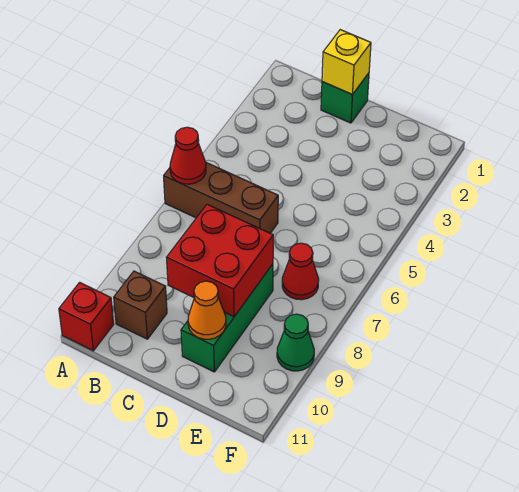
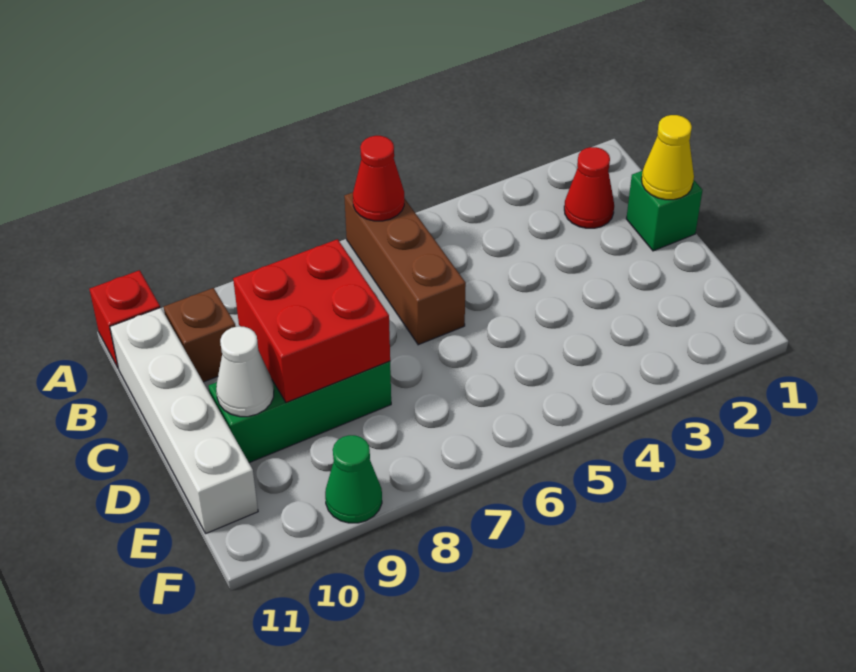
none -> white 1x4 brick [110,308,258,533]
yellow 1x1 brick [322,30,371,95] -> yellow 1x1 cone [642,115,694,200]
orange 1x1 cone [188,281,226,339] -> white 1x1 cone [216,326,274,417]
red 1x1 cone [282,243,319,300] -> red 1x1 cone moved to [564,147,614,228]

